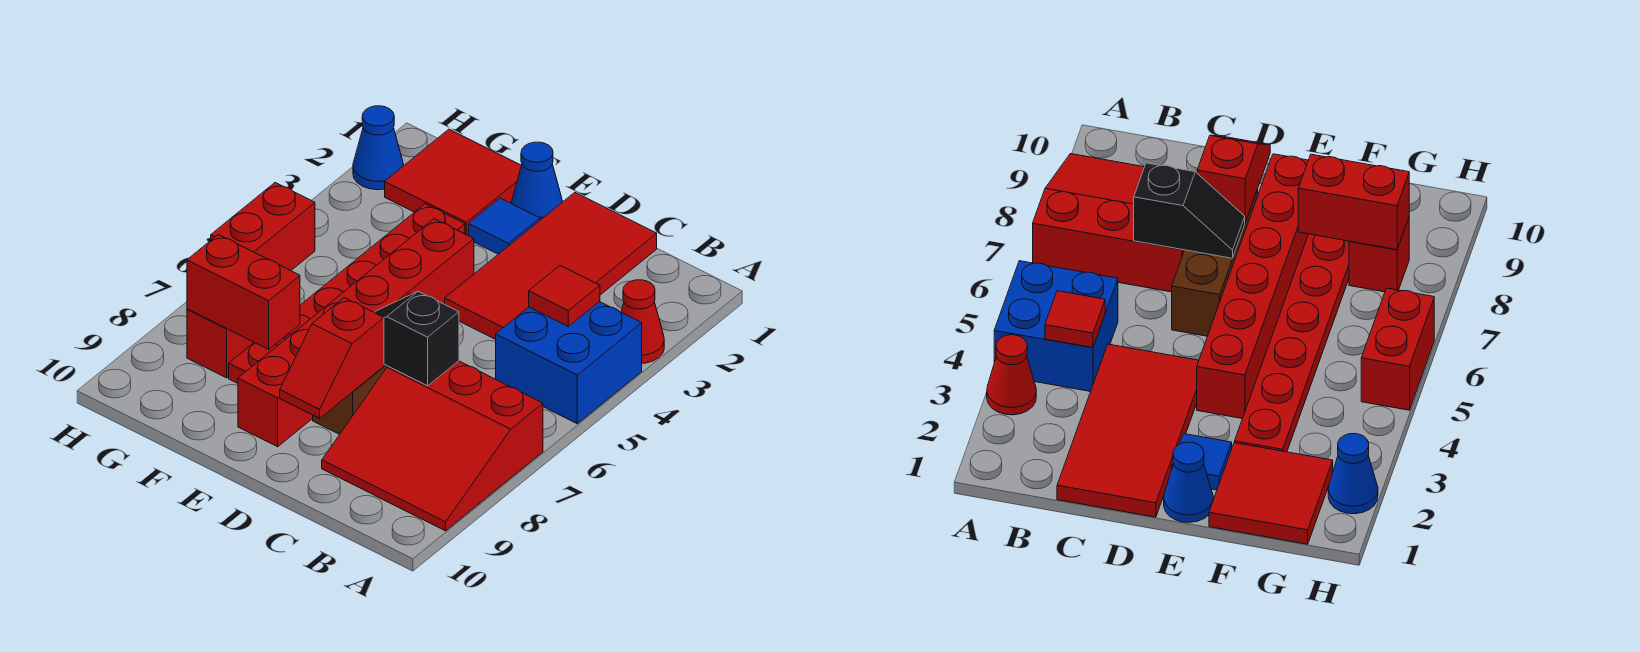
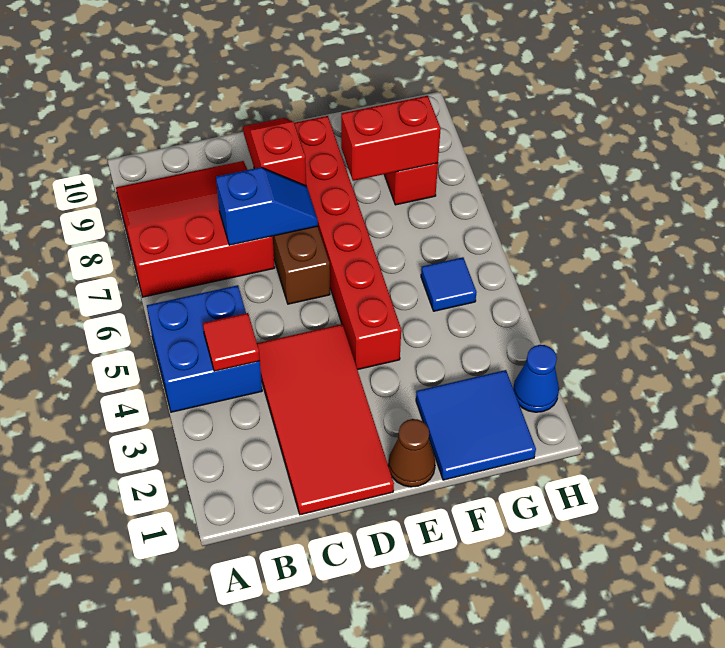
red 1x1 cone [621,280,664,363] -> none
black 1x2 slope [375,291,459,386] -> blue 1x2 slope [216,167,318,245]
blue 1x1 cone [512,142,562,220] -> brown 1x1 cone [388,419,435,487]
blue 1x1 tile [469,198,540,254] -> blue 1x1 tile moved to [421,257,477,311]
red 2x2 tile [385,129,521,236] -> blue 2x2 tile [416,370,536,480]
red 1x6 plate [229,204,465,383] -> none
red 1x2 brick [211,183,315,271] -> none

